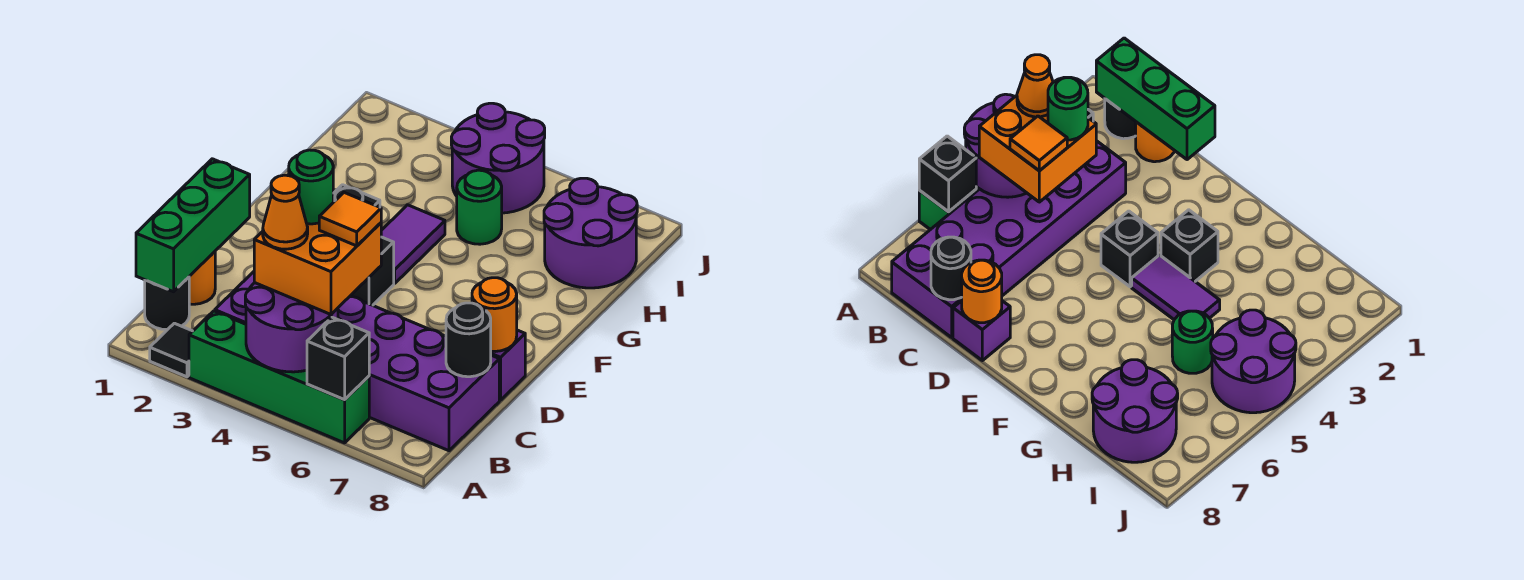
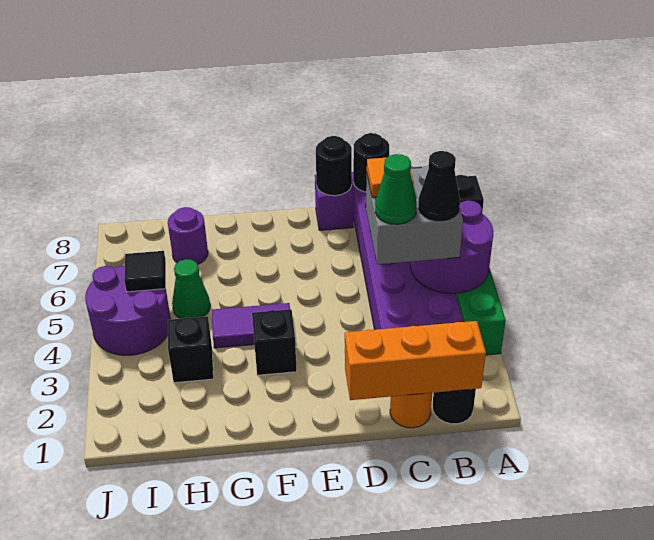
black 1x1 tile [150,323,192,377] -> black 1x1 tile moved to [124,251,166,292]
green 1x3 brick [136,159,250,292] -> orange 1x3 brick [345,321,486,400]
orange 2x2 brick [254,223,381,314] -> grey 2x2 brick [366,165,463,264]
orange 1x1 cone [263,175,308,249] -> black 1x1 cone [418,151,460,221]
green 1x1 round brick [289,150,333,224] -> green 1x1 cone [375,154,417,224]
orange 1x1 round brick [472,278,517,352] -> black 1x1 round brick [316,136,352,196]
black 1x1 brick [351,237,394,305] -> black 1x1 brick moved to [168,316,213,383]
green 1x1 round brick [457,170,502,244] -> green 1x1 cone [172,259,210,319]
purple 2x2 round brick [544,178,637,288] -> purple 1x1 round brick [168,207,208,264]

